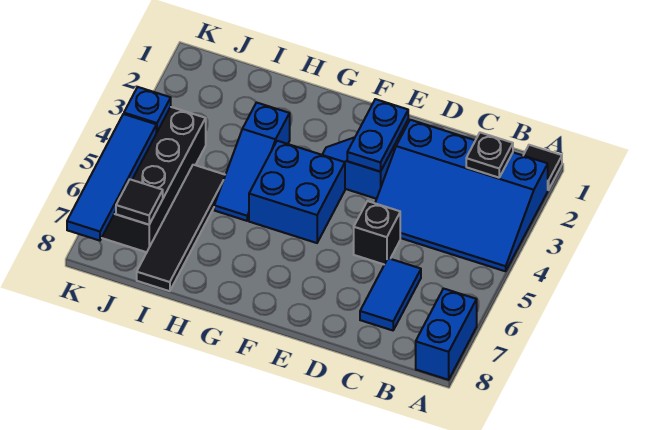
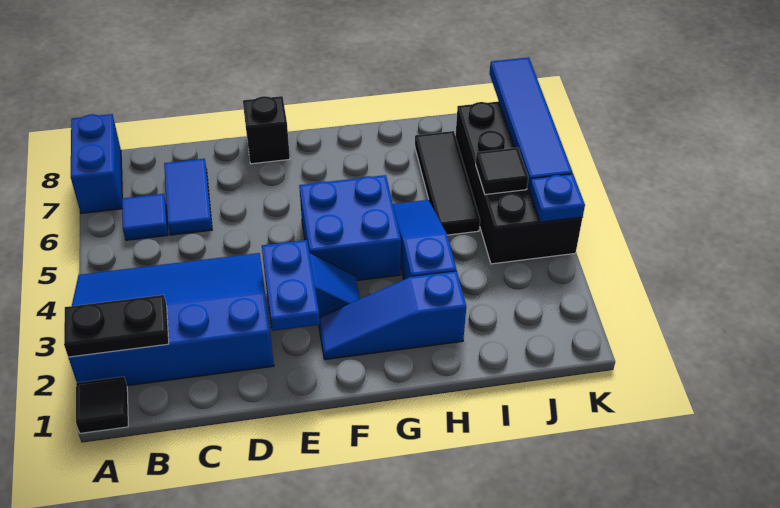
black 1x1 plate [466,133,513,178] -> black 1x2 plate [64,295,169,357]
none -> blue 1x1 tile [122,194,168,240]
black 1x1 brick [354,201,400,265] -> black 1x1 brick moved to [243,96,290,164]
none -> blue 1x3 slope [319,271,466,360]
black 1x4 tile [137,165,225,291] -> black 1x3 tile [415,131,480,235]
black 1x1 tile [116,179,163,225] -> black 1x1 tile moved to [476,148,528,195]

